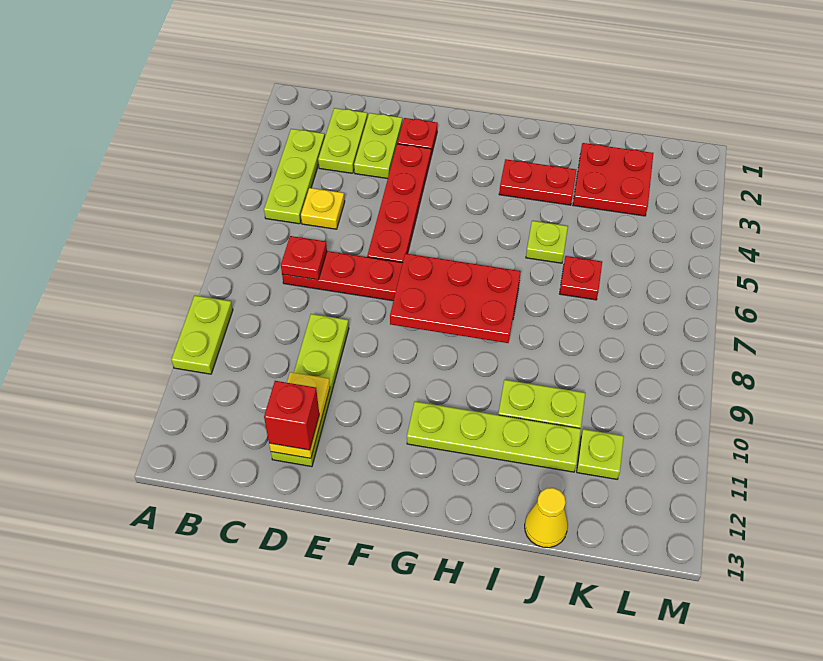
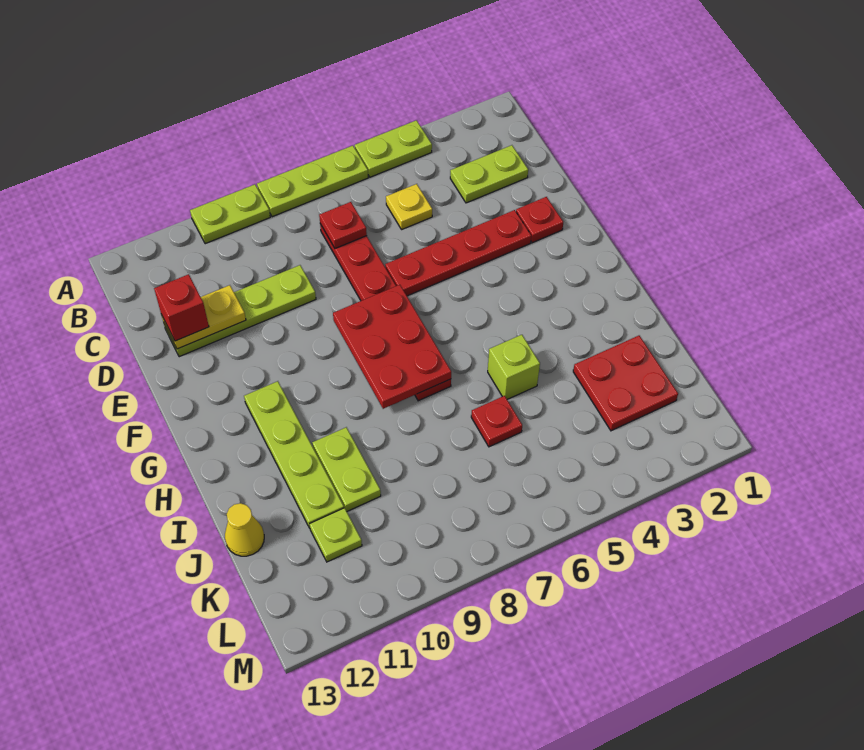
lime 1x3 plate [264,129,325,224] -> lime 1x3 plate moved to [257,146,368,217]
lime 1x2 plate [354,113,402,179] -> lime 1x2 plate moved to [355,120,432,177]
red 1x2 plate [499,159,576,205] -> none
lime 1x1 plate [526,221,568,263] -> lime 1x1 brick [488,335,540,399]

